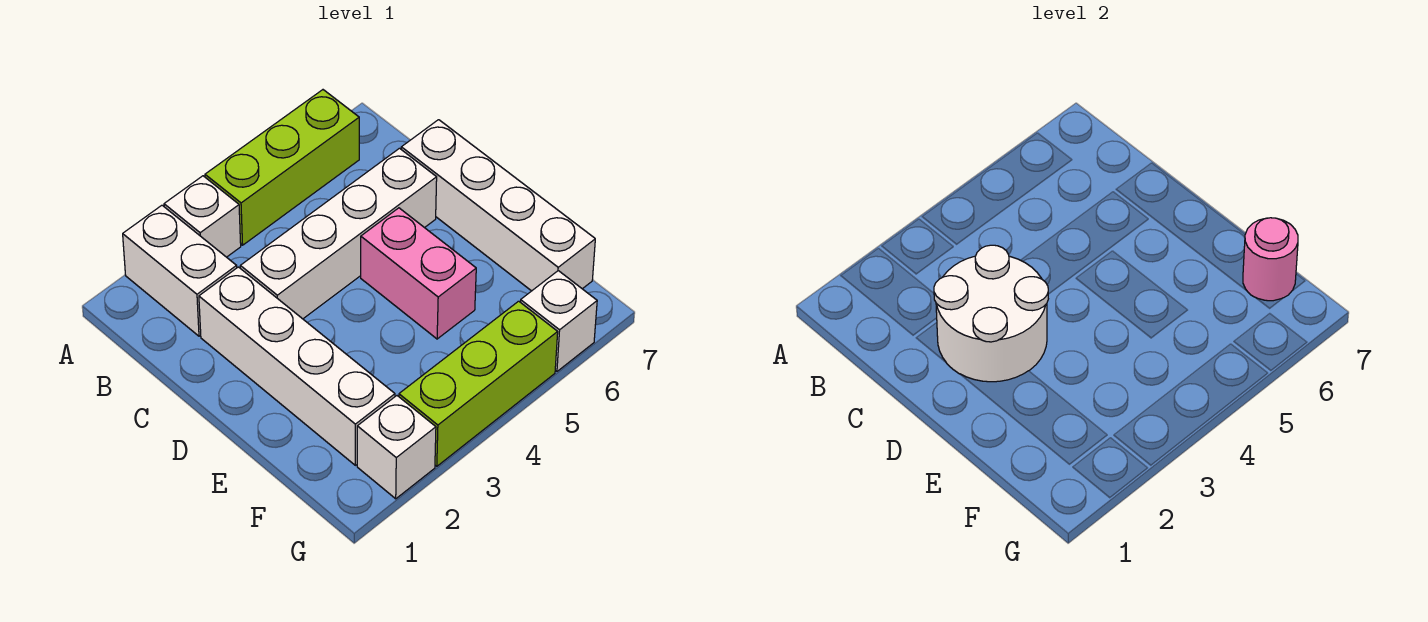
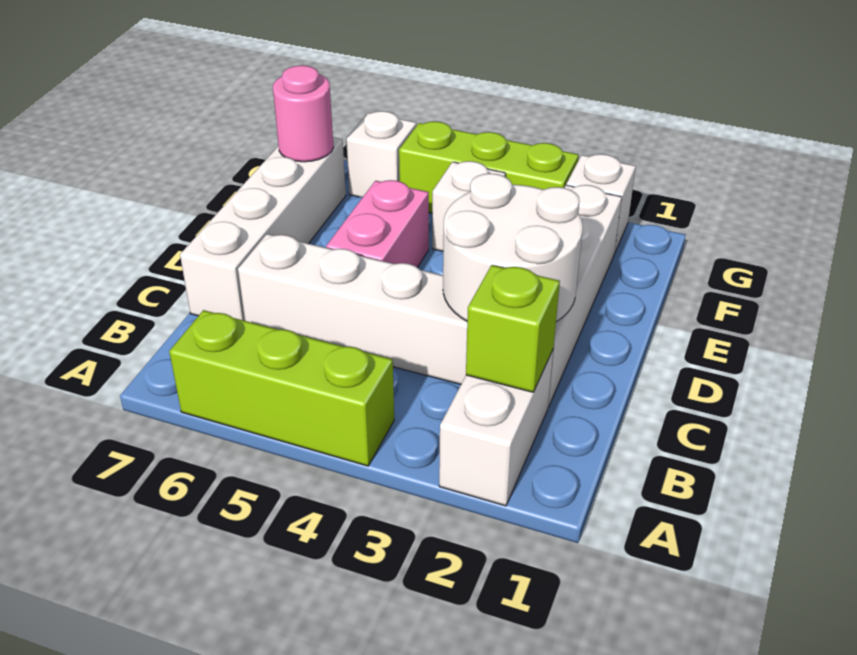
white 1x1 brick [164,176,241,257] -> white 1x1 brick moved to [432,161,505,251]
none -> lime 1x1 brick [466,265,560,392]

